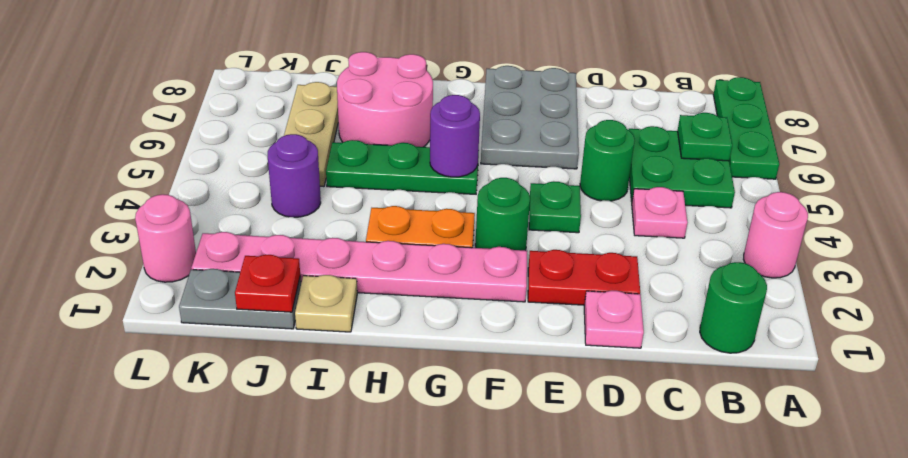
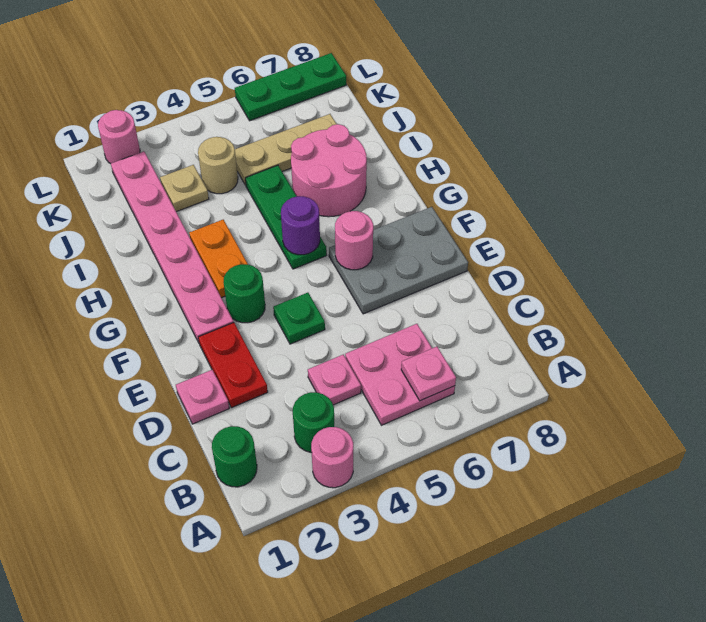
green 1x3 plate [713,77,779,179] -> green 1x3 plate moved to [235,53,346,121]
green 2x2 plate [629,126,735,208] -> pink 2x2 plate [345,324,455,425]
green 1x1 plate [678,113,732,161] -> pink 1x1 plate [401,347,456,401]
green 1x1 round brick [580,120,635,201] -> green 1x1 round brick moved to [293,392,334,453]
none -> pink 1x1 round brick [335,211,373,270]
tan 1x1 plate [295,275,357,332] -> tan 1x1 plate moved to [160,165,209,212]
grey 1x2 plate [179,269,301,329] -> none
red 1x1 plate [235,255,300,312] -> none
purple 1x1 round brick [268,134,321,217] -> tan 1x1 round brick [198,137,238,194]

